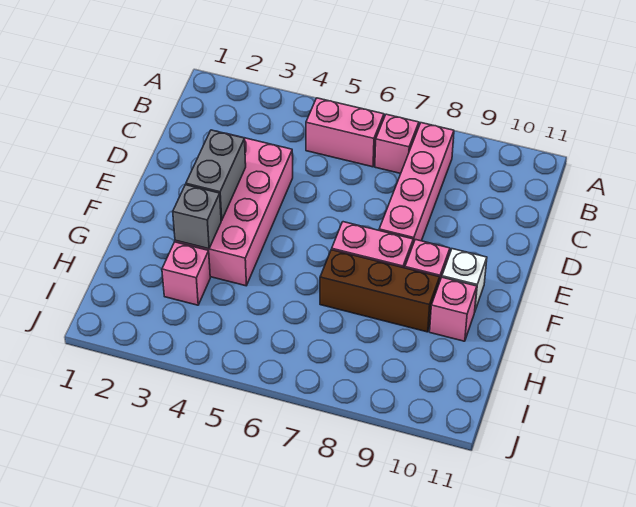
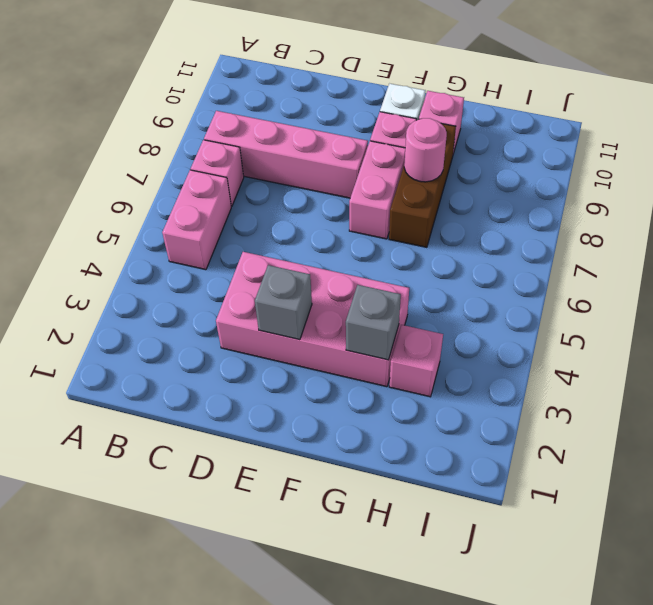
grey 1x2 brick [186,130,246,220] -> grey 1x1 brick [255,265,312,340]
none -> pink 1x1 round brick [404,118,447,182]

